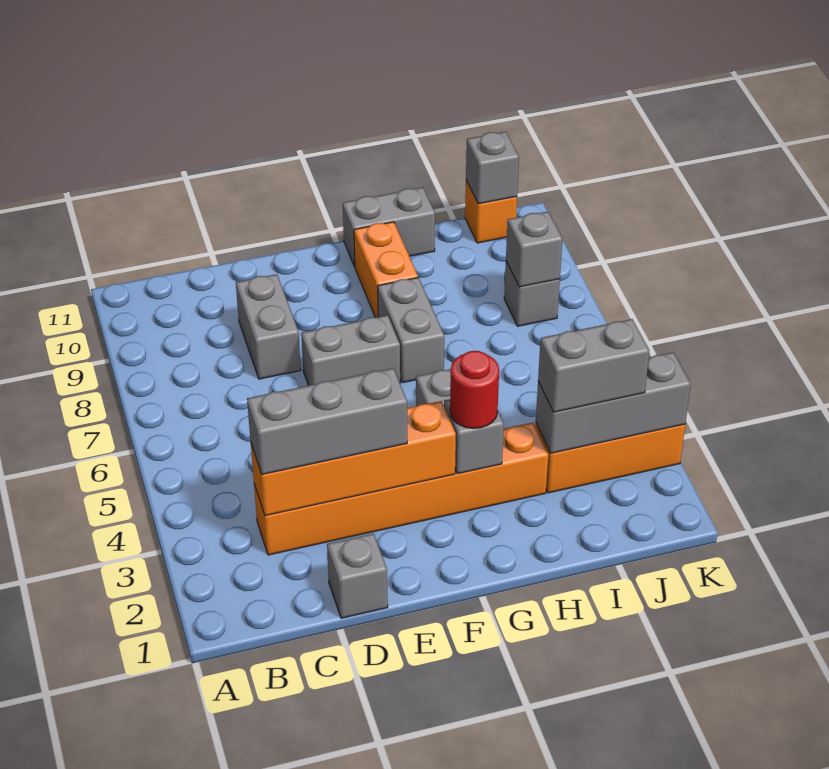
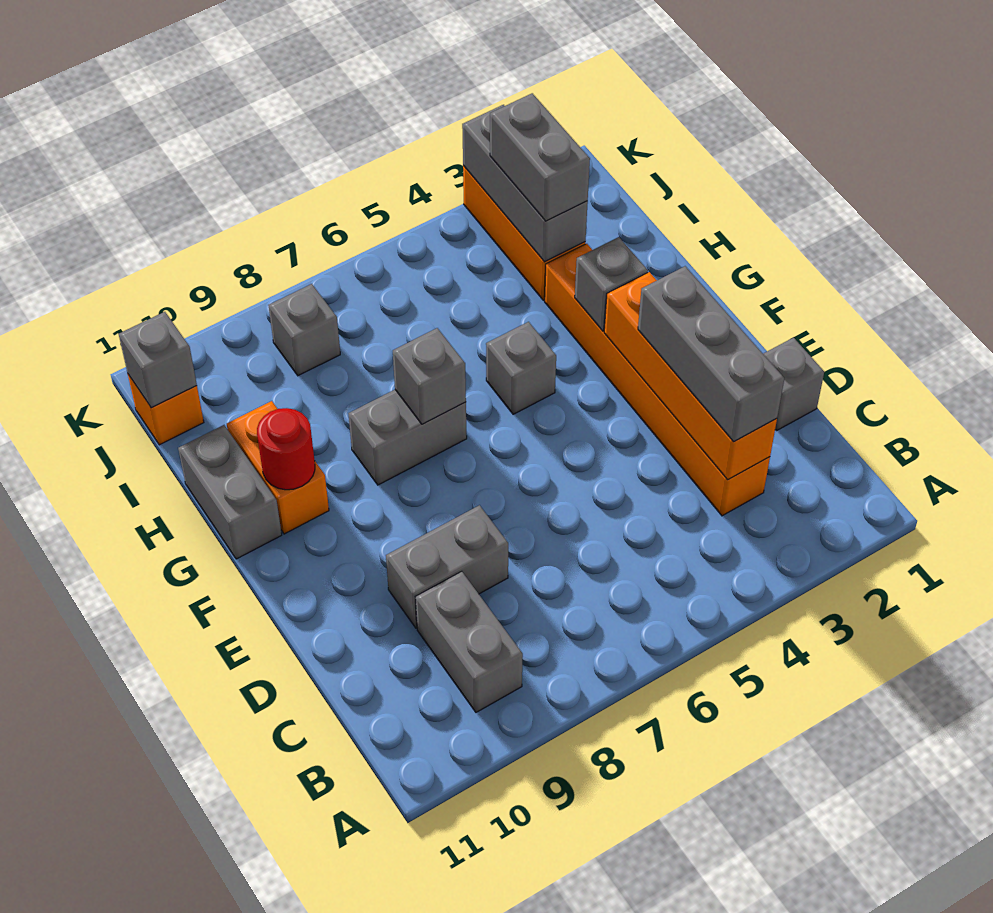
grey 1x2 brick [301,315,400,386] -> grey 1x2 brick moved to [416,571,523,712]
red 1x1 round brick [450,351,499,428] -> red 1x1 round brick moved to [257,408,315,490]
orange 1x2 brick [354,222,418,318] -> orange 1x2 brick turned to [227,401,329,534]
grey 1x1 brick [506,212,563,287] -> grey 1x1 brick moved to [393,328,466,424]

